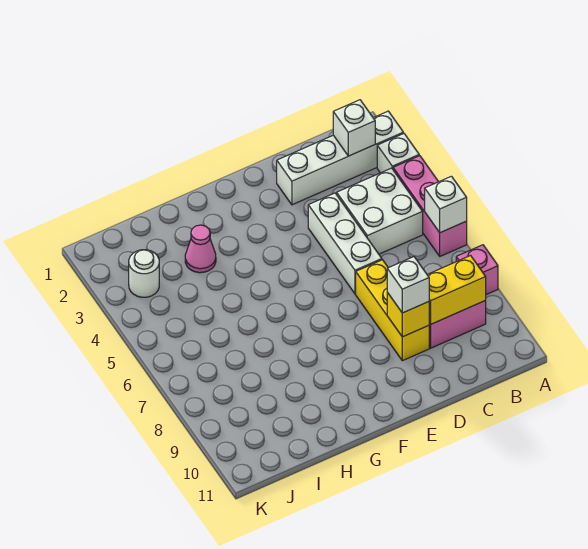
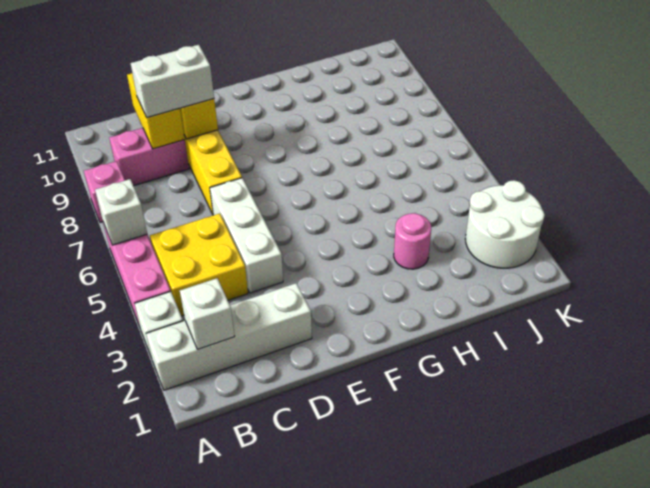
white 2x2 brick [337,168,423,254] -> yellow 2x2 brick [150,214,248,316]
yellow 1x2 brick [427,256,486,324] -> yellow 1x2 brick turned to [127,73,185,149]
white 1x1 brick [387,257,429,313] -> white 1x2 brick [131,45,214,118]
pink 1x1 cone [185,225,216,273] -> pink 1x1 round brick [394,213,431,269]
white 1x1 round brick [129,250,159,297] -> white 2x2 round brick [465,180,545,268]

